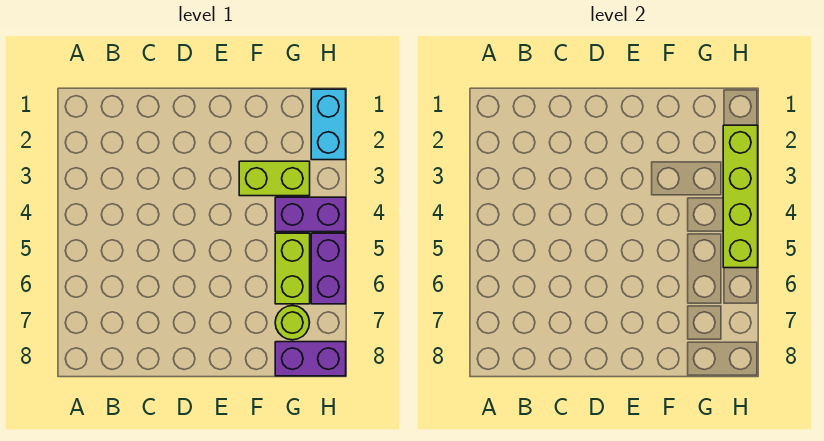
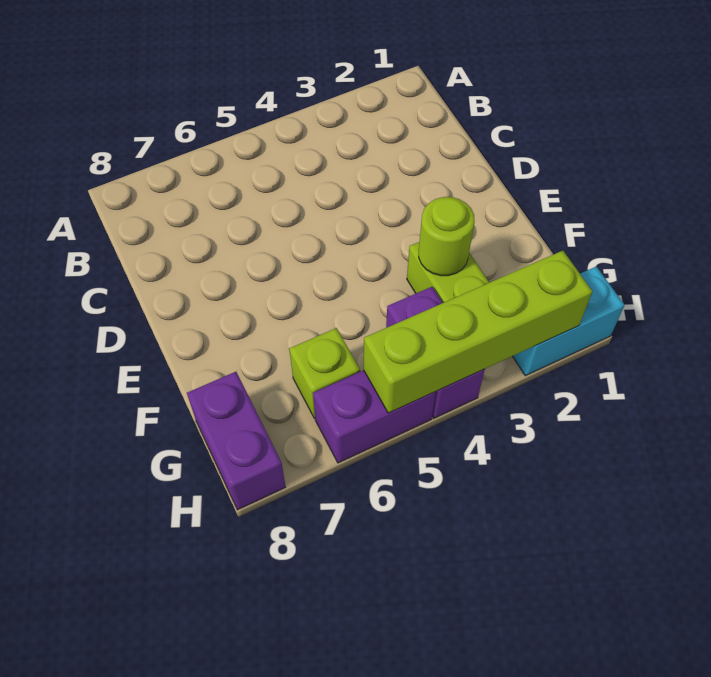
lime 1x2 brick [275,233,310,304] -> lime 1x1 brick [289,328,360,418]
lime 1x1 round brick [275,306,310,340] -> lime 1x1 round brick moved to [419,197,475,276]

